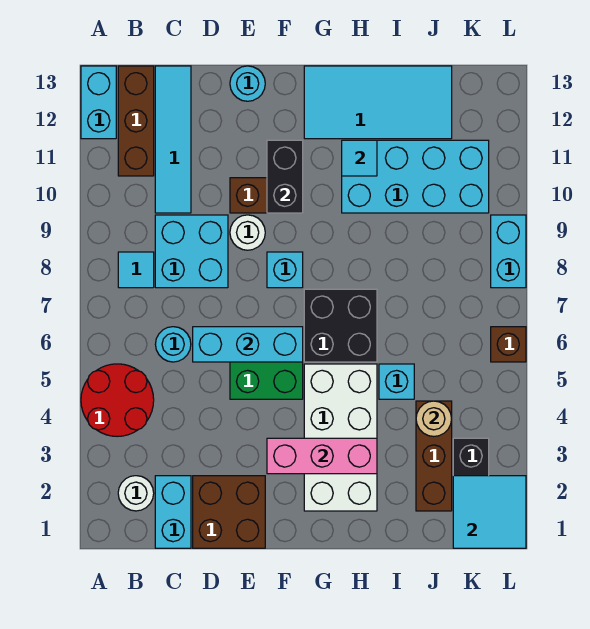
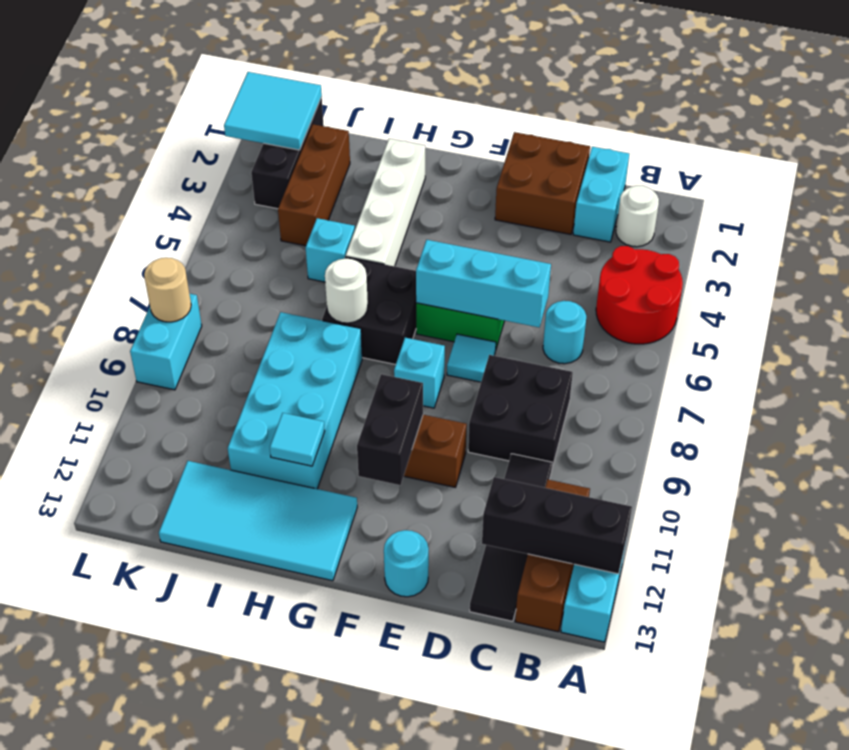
none -> black 1x3 brick [482,477,632,574]
cyan 1x1 tile [118,252,154,288] -> cyan 1x1 tile moved to [447,334,496,382]
cyan 2x2 brick [155,215,228,288] -> black 2x2 brick [468,355,573,468]
cyan 1x4 tile [155,66,191,213] -> black 1x4 tile [470,454,552,621]
white 1x1 round brick [230,215,265,250] -> white 1x1 round brick moved to [325,259,368,323]
pink 1x3 brick [267,438,377,474] -> none
white 2x4 brick [304,364,377,511] -> white 1x4 brick [346,139,425,266]
cyan 2x4 brick [342,140,489,213] -> cyan 2x4 brick turned to [228,312,362,489]
tan 1x1 round brick [416,401,452,436] -> tan 1x1 round brick moved to [144,258,191,322]
brown 1x1 brick [491,327,526,362] -> none

